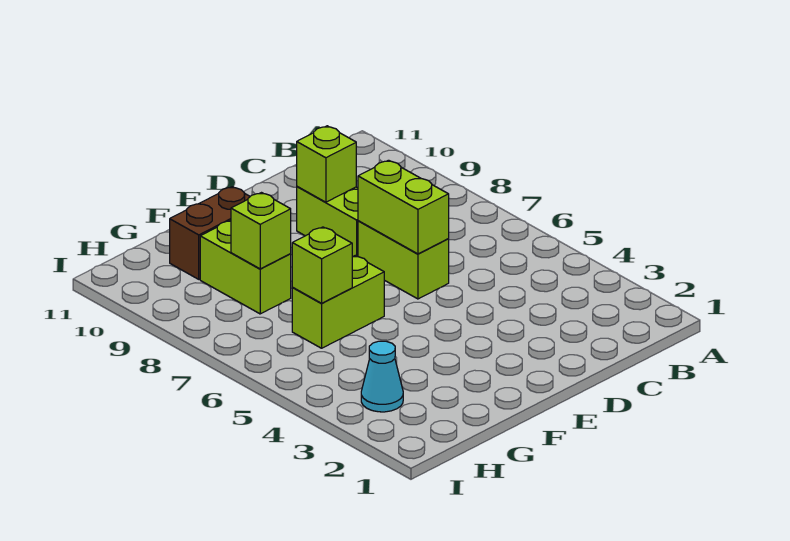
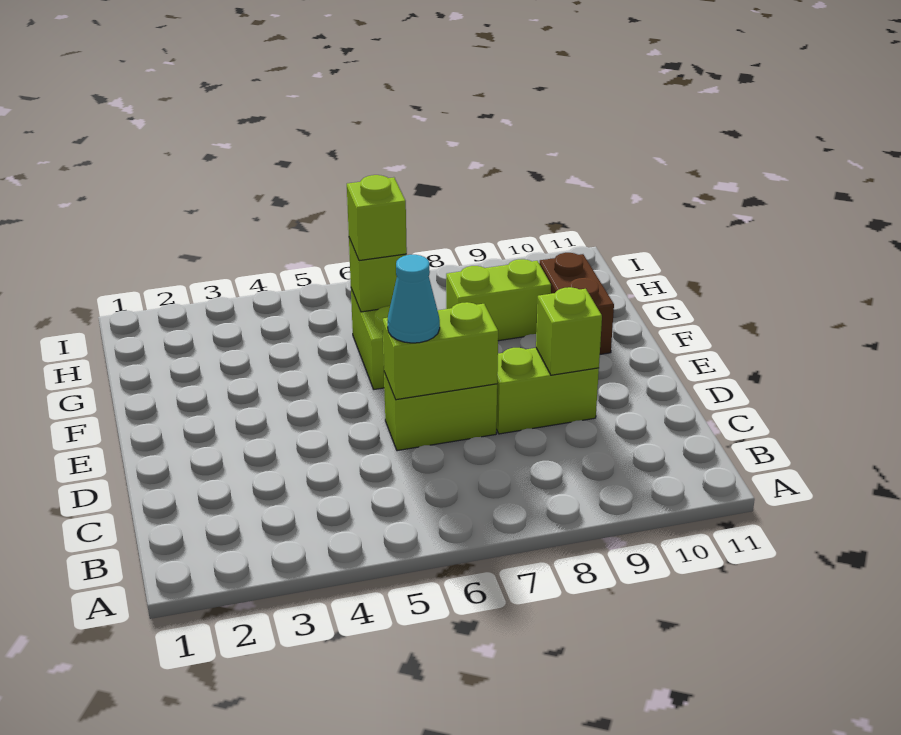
lime 1x1 brick [231,193,291,269] -> lime 1x1 brick moved to [347,175,407,261]
cyan 1x1 cone [361,341,403,412] -> cyan 1x1 cone moved to [388,255,440,343]

